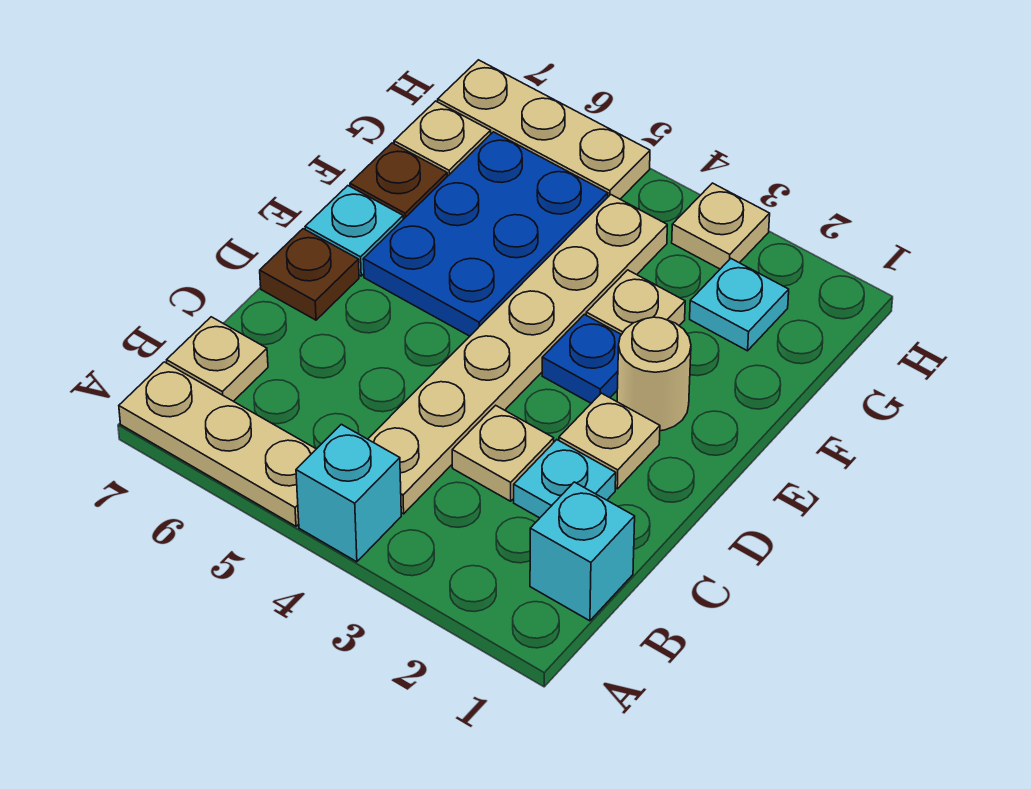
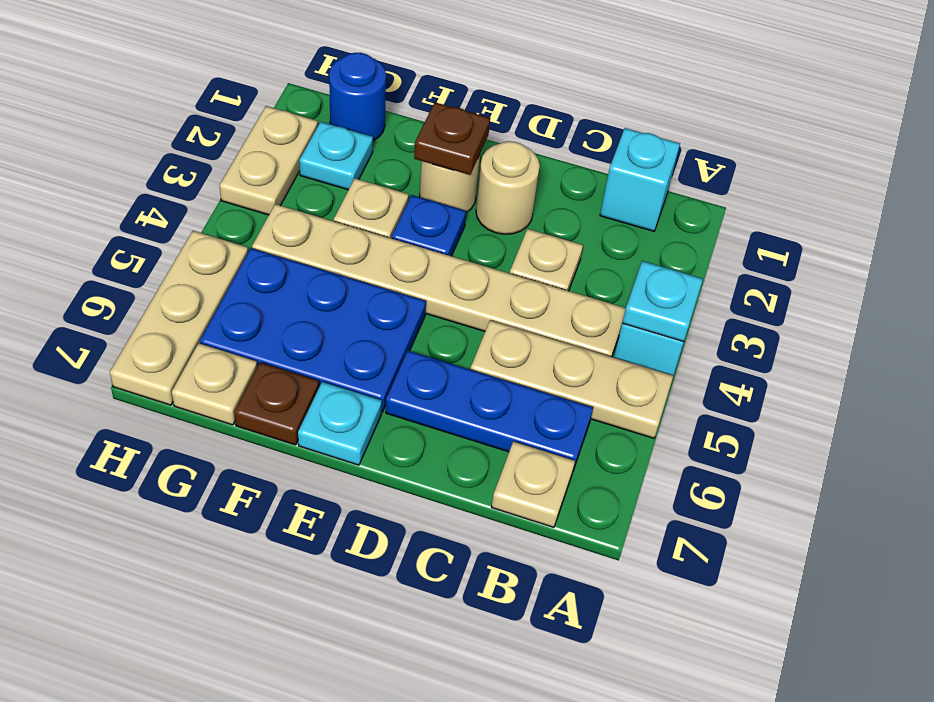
tan 1x3 plate [119,362,316,526] -> tan 1x3 plate turned to [470,320,673,438]
none -> blue 1x3 plate [386,351,593,470]
cyan 1x1 plate [514,440,616,518] -> cyan 1x1 plate moved to [622,261,703,342]
tan 1x1 plate [559,393,660,489] -> tan 1x1 round brick [476,141,540,234]
brown 1x1 plate [260,229,359,320] -> brown 1x1 plate moved to [414,102,490,175]
none -> blue 1x1 round brick [329,53,386,141]
tan 1x1 plate [672,183,770,269] -> tan 1x2 plate [219,106,318,215]

